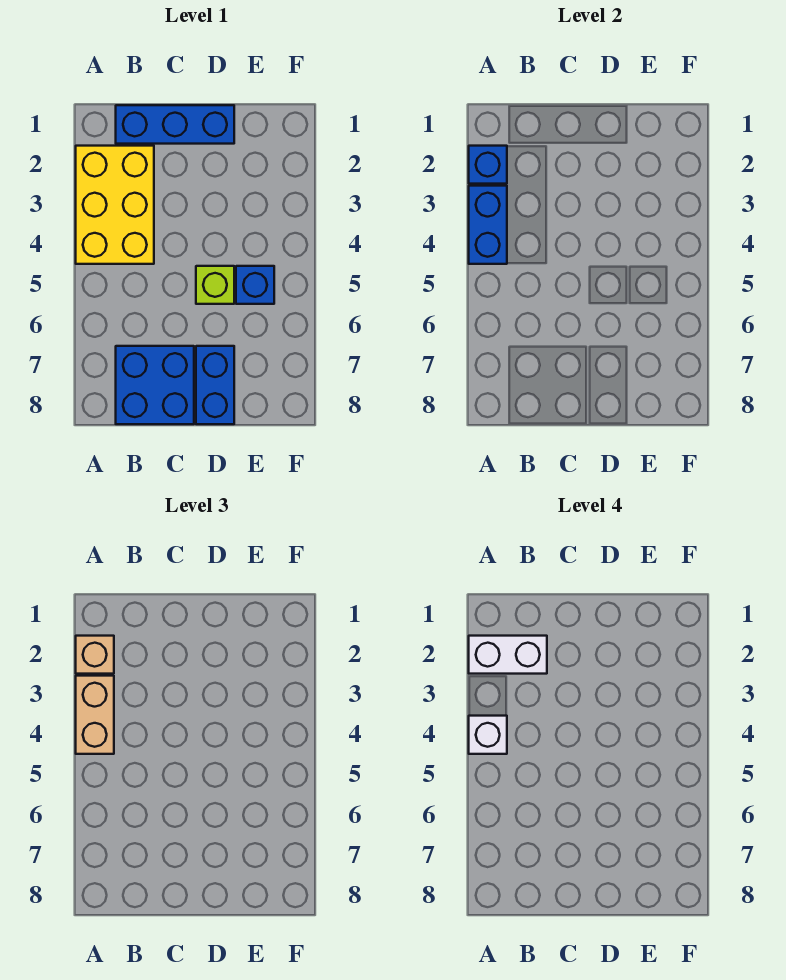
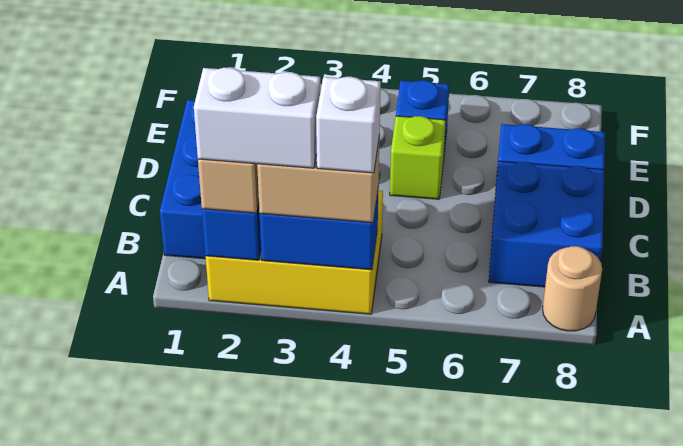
white 1x2 brick [469,636,547,674] -> white 1x2 brick turned to [194,67,320,168]
none -> tan 1x1 round brick [543,246,602,331]

